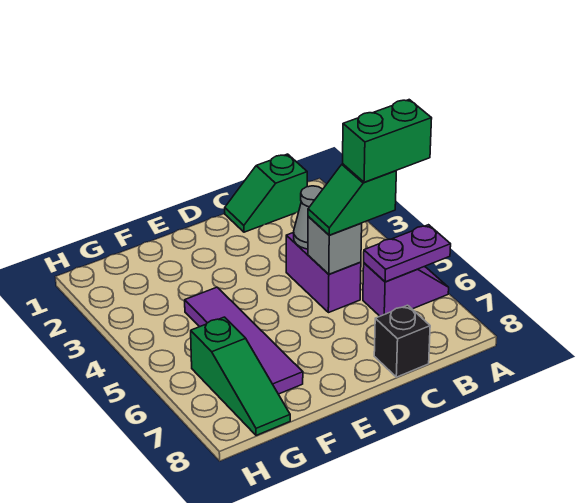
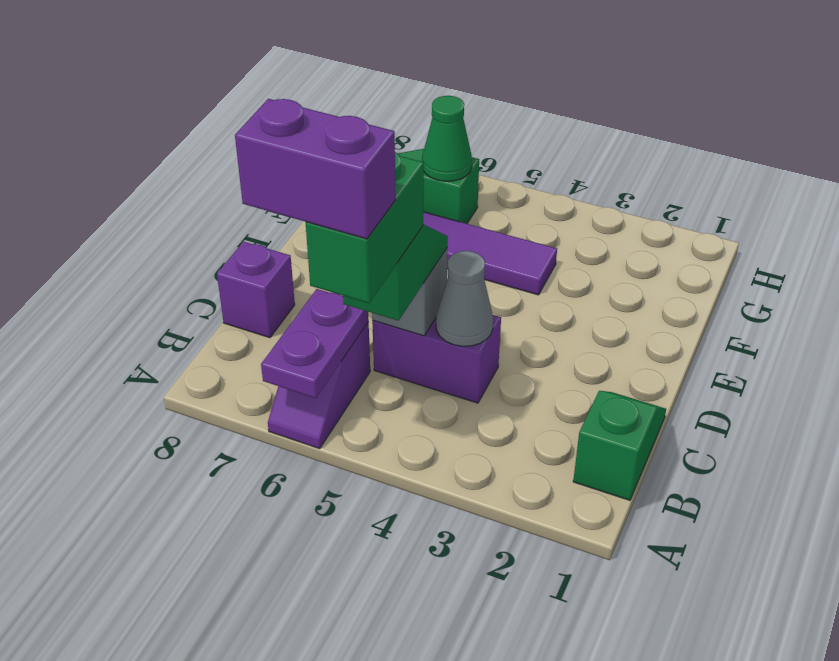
none -> purple 1x2 brick [235,99,396,239]
black 1x1 brick [374,305,430,377] -> purple 1x1 brick [217,242,295,338]
none -> green 1x1 cone [422,96,472,181]

